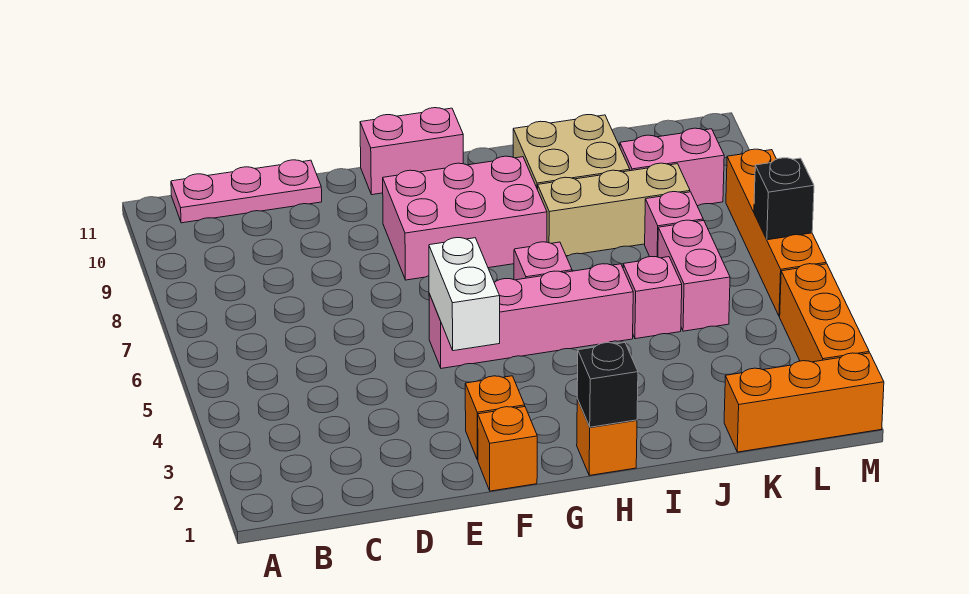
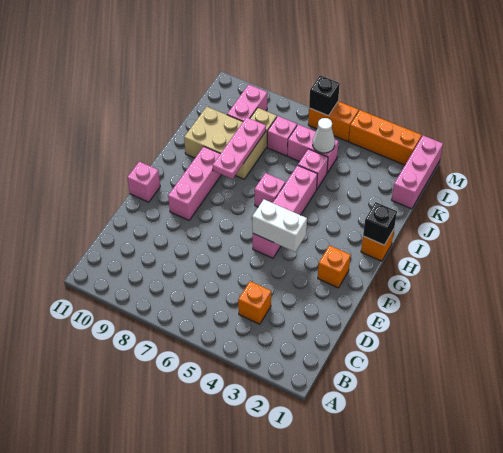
pink 1x3 plate [171,160,322,223] -> pink 1x3 plate moved to [213,117,266,179]
orange 1x1 brick [478,407,537,491] -> orange 1x1 brick moved to [238,281,271,324]
pink 2x3 brick [383,156,547,280] -> pink 1x3 brick [168,147,221,220]
pink 1x2 brick [360,108,463,195] -> pink 1x1 brick [127,162,160,202]
orange 1x3 brick [724,353,884,452] -> pink 1x3 brick [392,136,443,209]
none -> white 1x1 cone [313,118,335,153]
orange 1x4 brick [726,149,826,316] -> orange 1x2 brick [308,101,359,141]

